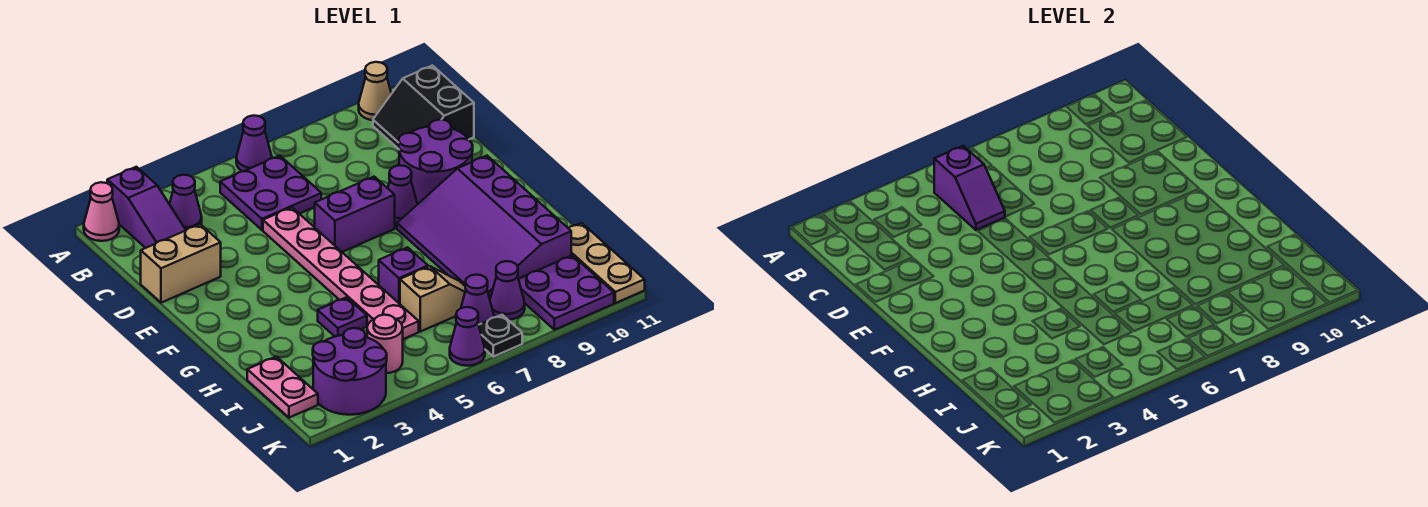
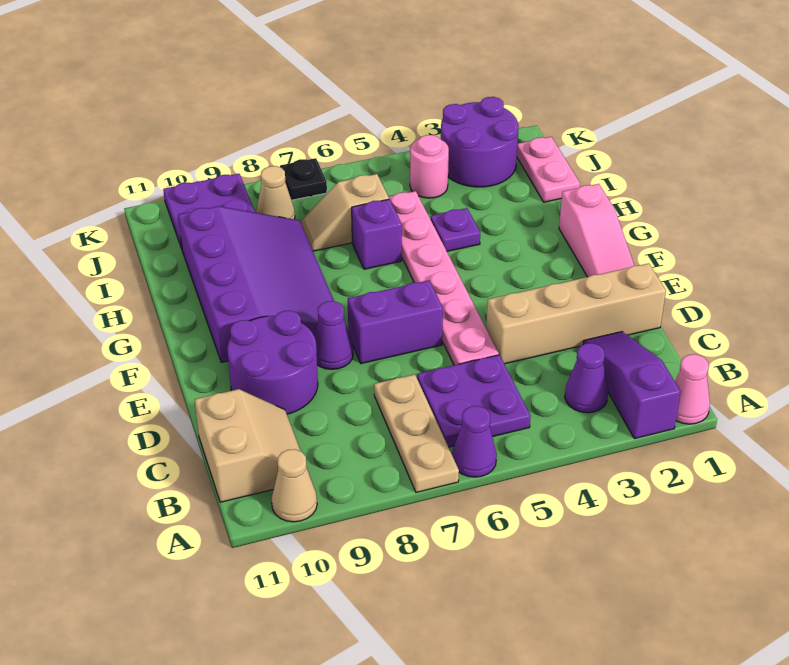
purple 1x2 slope [934,146,1005,230] -> none
black 2x2 slope [373,66,474,149] -> tan 2x2 slope [195,389,309,502]
tan 1x2 brick [141,224,221,303] -> tan 1x4 brick [486,263,666,364]
none -> pink 1x3 slope [559,184,634,277]
tan 1x3 plate [568,223,645,303] -> tan 1x3 plate moved to [374,374,459,492]
purple 1x1 cone [461,275,494,324] -> none
purple 1x1 cone [490,261,525,320] -> tan 1x1 cone [256,166,295,219]
purple 1x1 cone [450,307,485,366] -> none

